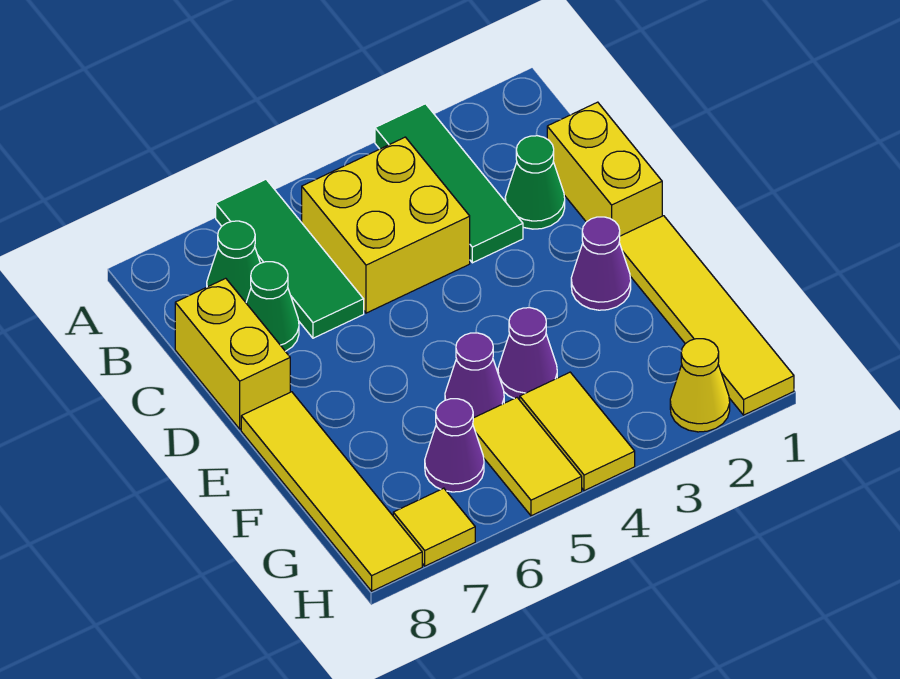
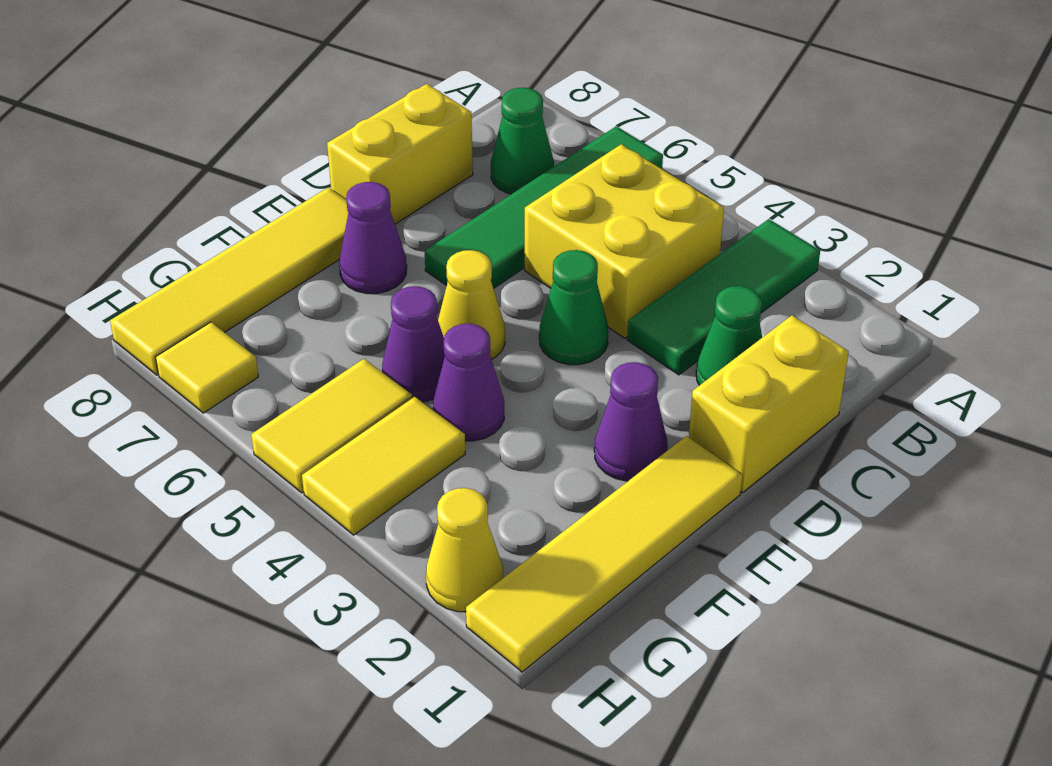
green 1x3 tile [216,179,364,338] -> green 1x4 tile [425,126,663,289]
green 1x1 cone [246,262,299,351] -> green 1x1 cone moved to [539,250,608,365]
none -> yellow 1x1 cone [438,250,505,360]
purple 1x1 cone [425,399,484,492] -> purple 1x1 cone moved to [339,182,407,294]

